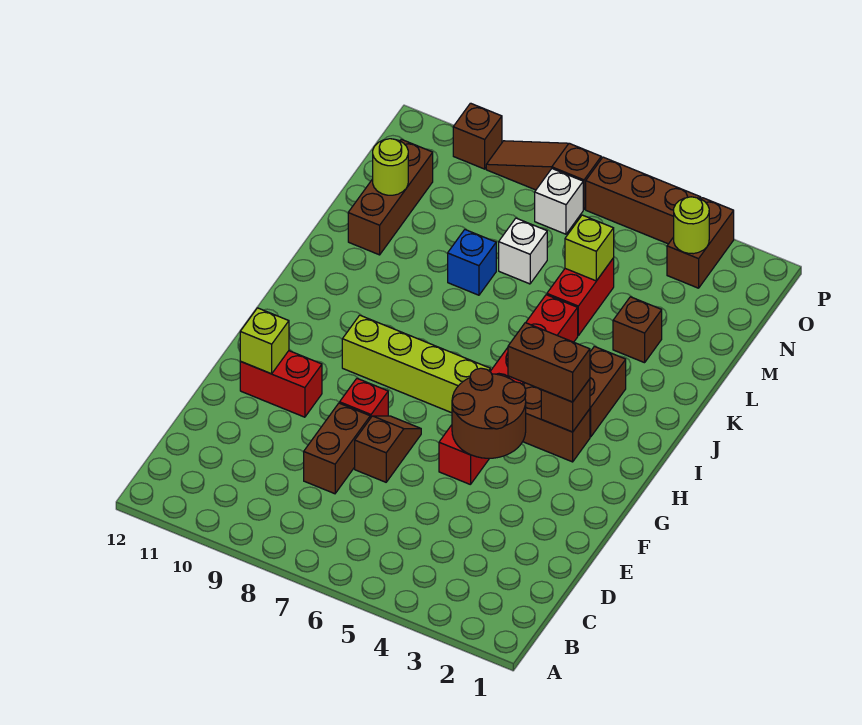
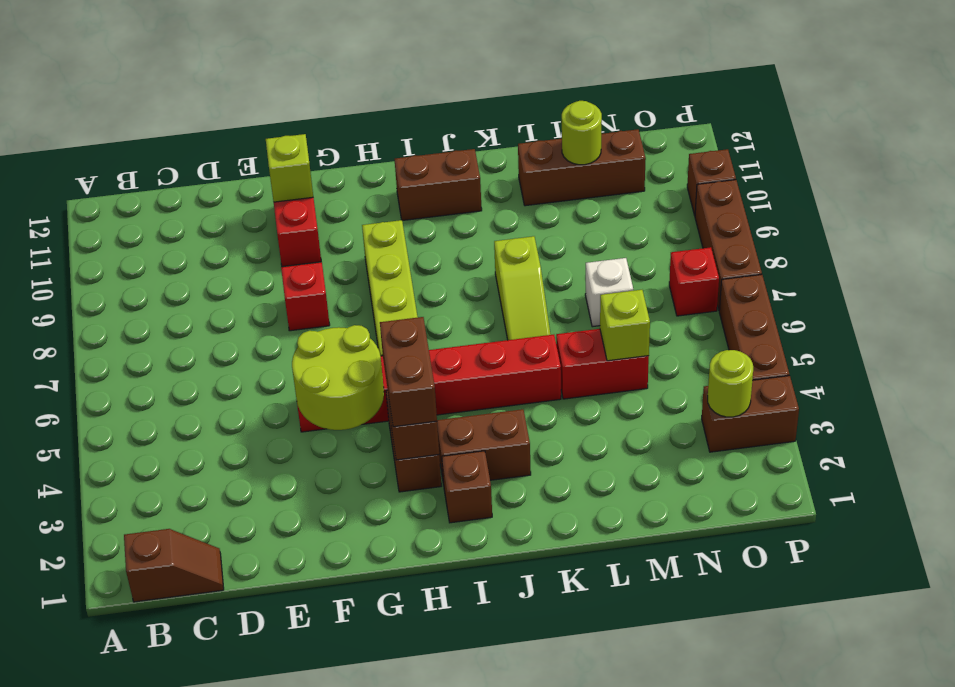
brown 1x2 brick [304,403,370,494] -> brown 1x2 brick moved to [395,149,482,221]
brown 1x2 slope [355,416,421,482] -> brown 1x2 slope moved to [124,529,224,602]
brown 2x2 round brick [452,368,526,458] -> lime 2x2 round brick [292,325,384,430]
none -> lime 1x3 slope [494,236,551,340]
brown 1x1 brick [613,297,662,363] -> brown 1x1 brick moved to [442,451,492,523]
blue 1x1 brick [448,230,496,295] -> none
white 1x1 brick [535,169,583,234] -> red 1x1 brick [669,247,719,316]
brown 1x3 slope [486,141,601,209] -> brown 1x3 brick [695,180,762,310]

